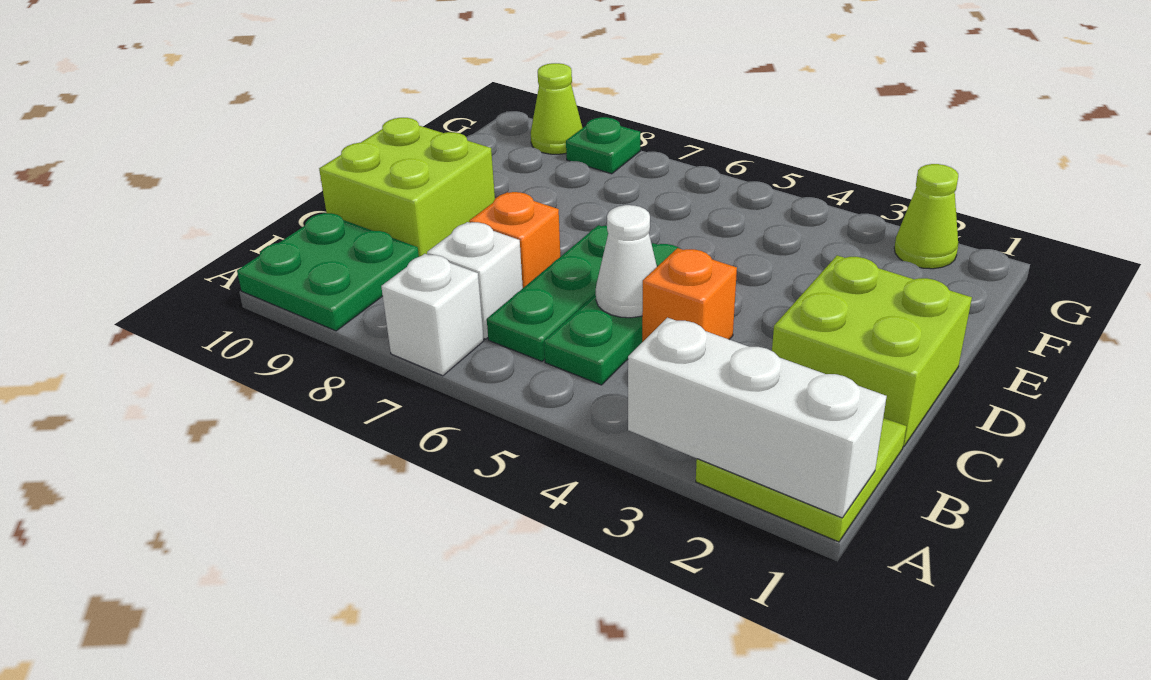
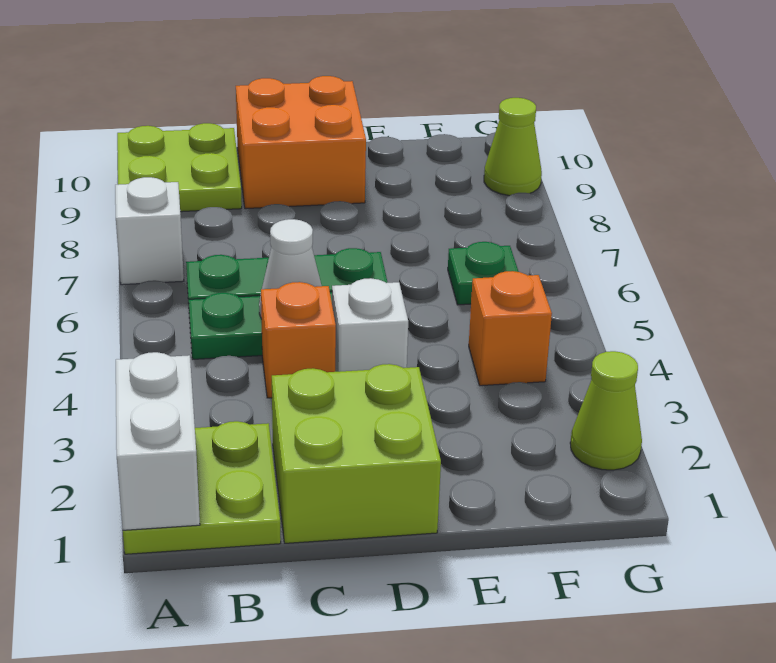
white 1x3 brick [628,318,887,518] -> white 1x2 brick [116,352,200,530]
green 2x2 plate [237,213,419,331] -> lime 2x2 plate [117,123,242,212]
white 1x1 brick [427,222,523,339] -> white 1x1 brick moved to [332,278,408,372]
orange 1x1 brick [469,192,560,288] -> orange 1x1 brick moved to [469,271,552,386]
lime 2x2 brick [319,118,495,257] -> orange 2x2 brick [236,76,366,209]
green 1x1 plate [566,117,640,174] -> green 1x1 plate moved to [448,242,519,305]

